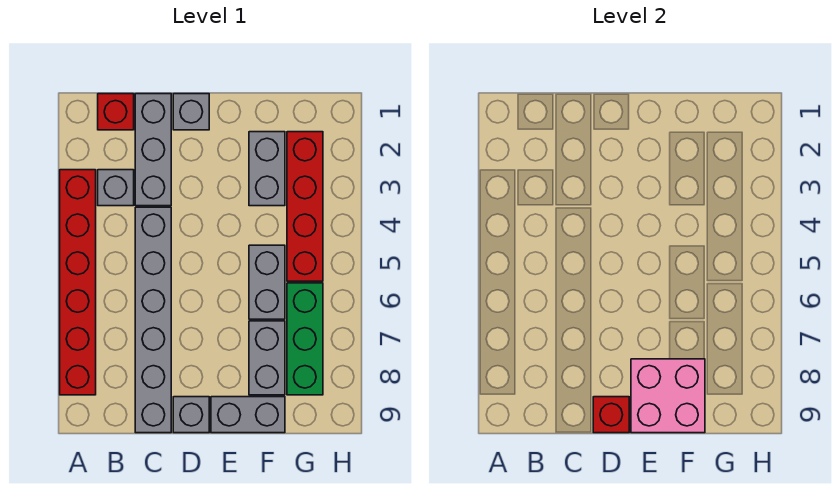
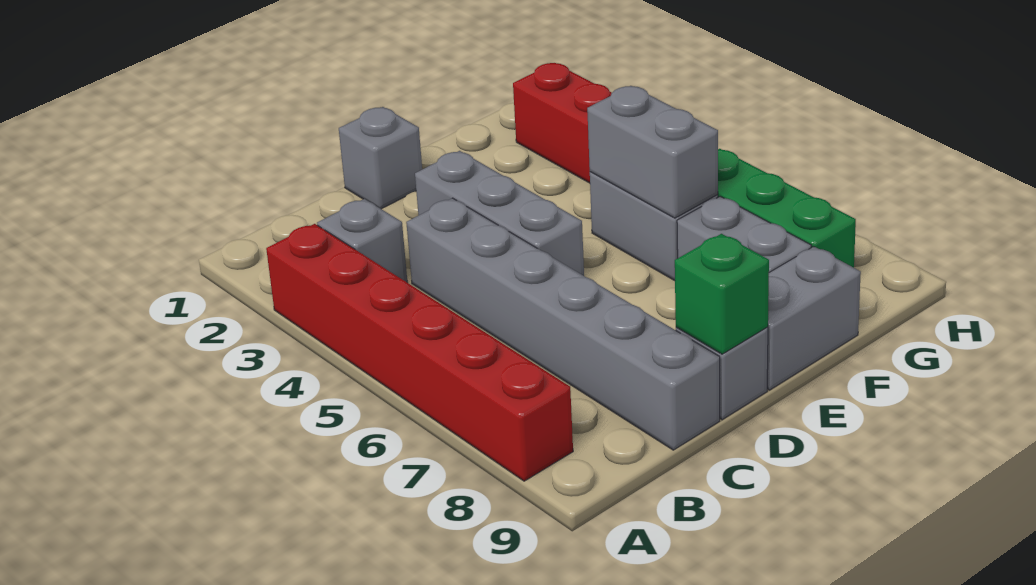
red 1x1 brick [98,94,134,130] -> none
grey 1x3 brick [135,94,171,206] -> grey 1x3 brick moved to [415,151,584,276]
red 1x1 brick [593,397,629,433] -> green 1x1 brick [675,234,769,354]
pink 2x2 brick [631,359,705,433] -> none
grey 1x2 brick [249,132,285,206] -> grey 1x2 brick moved to [587,86,718,218]

